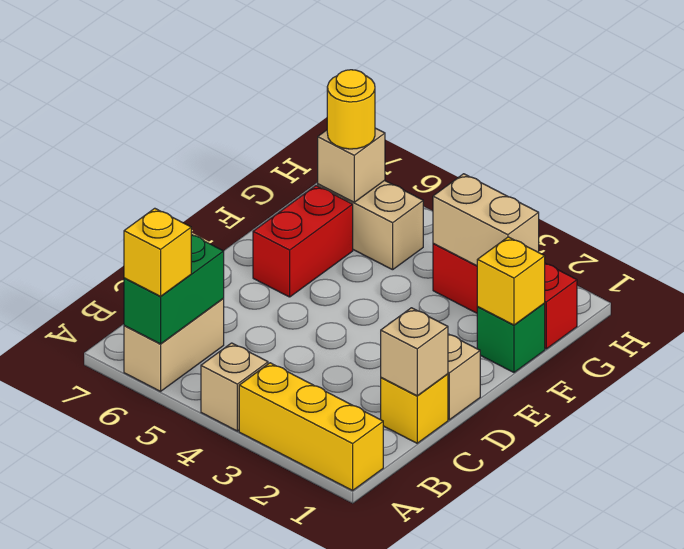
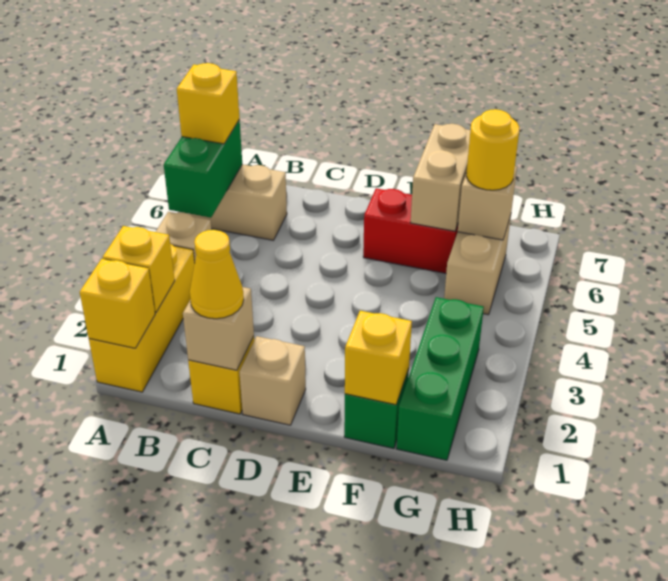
none -> yellow 1x1 brick [80,259,155,348]
none -> yellow 1x1 brick [103,226,175,313]
green 1x2 brick [124,234,224,344] -> green 1x2 brick turned to [164,120,242,218]
none -> yellow 1x1 cone [190,230,244,319]
red 1x3 brick [433,243,577,349] -> green 1x3 brick [397,297,484,460]
tan 1x2 brick [433,174,539,266] -> tan 1x2 brick moved to [411,124,470,231]

